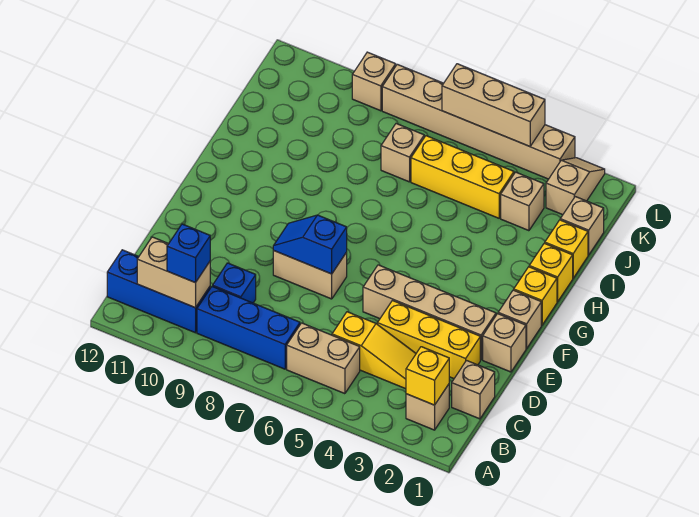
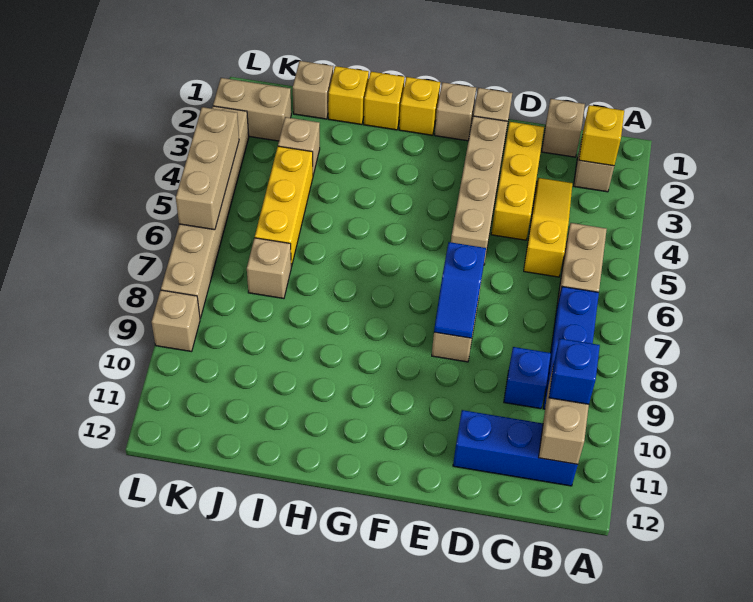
blue 1x3 brick [107,250,210,333] -> blue 1x3 brick turned to [453,410,578,486]
tan 1x2 slope [546,158,605,215] -> tan 1x2 brick [213,78,291,141]

